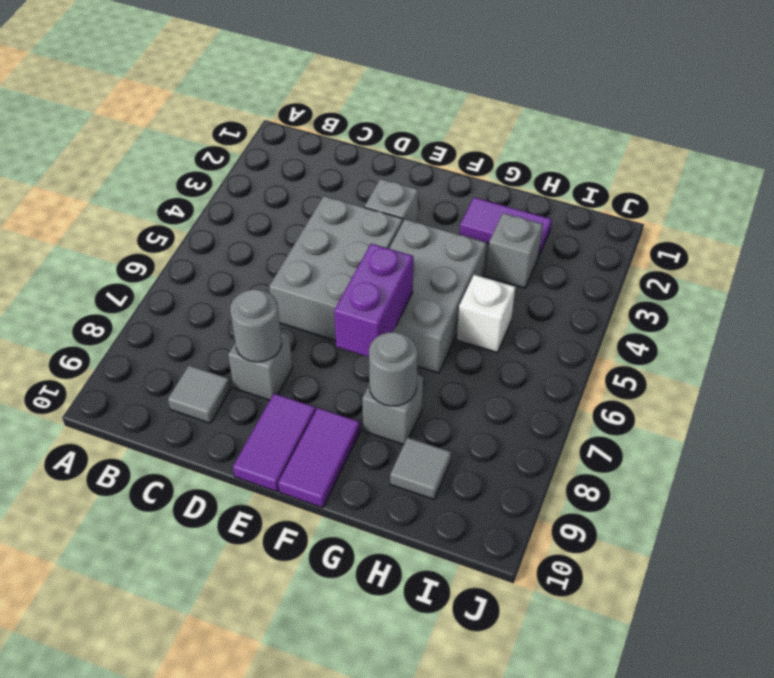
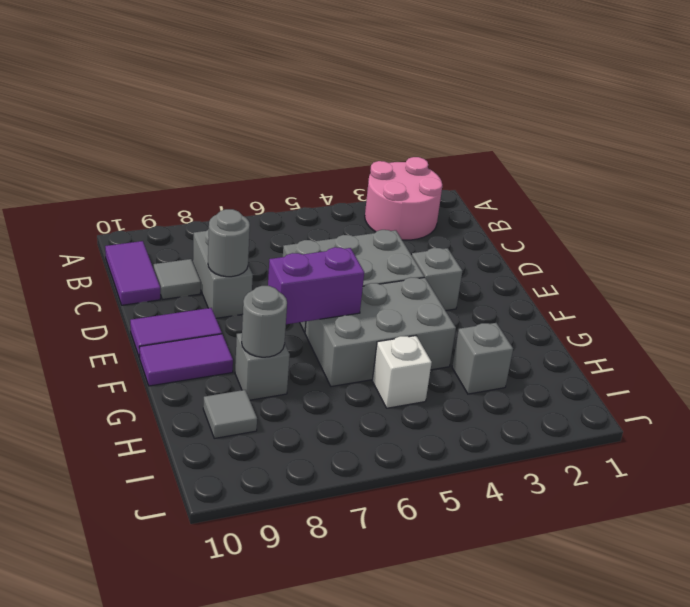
none -> pink 2x2 round brick [365,157,442,240]
grey 1x1 brick [228,331,293,400] -> grey 1x2 brick [193,229,253,318]
purple 1x2 tile [460,197,552,258] -> purple 1x2 tile moved to [105,241,160,305]

